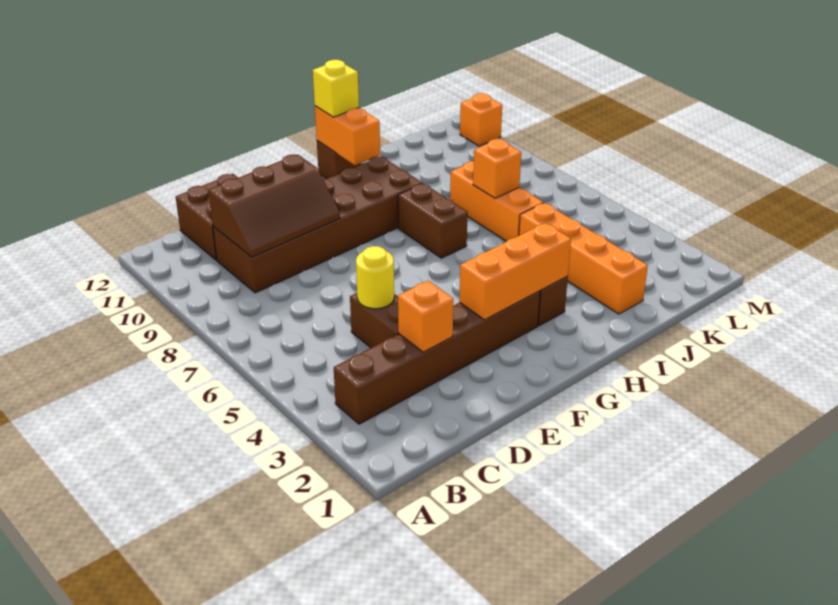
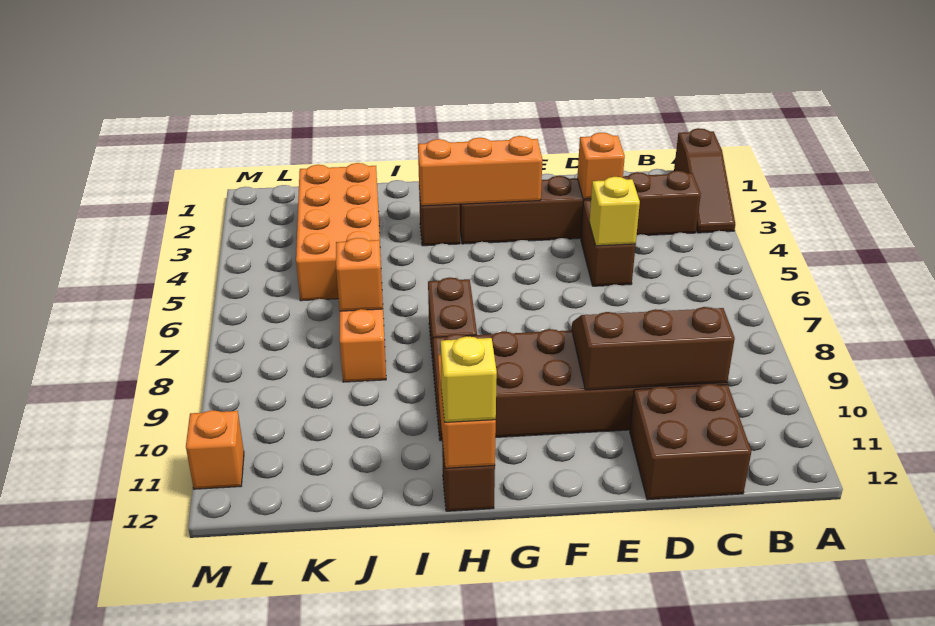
none -> brown 1x3 slope [674,128,735,233]
yellow 1x1 round brick [356,246,394,309] -> yellow 1x1 brick [589,177,640,246]
orange 1x4 brick [519,203,648,314] -> orange 2x4 brick [296,163,382,301]

